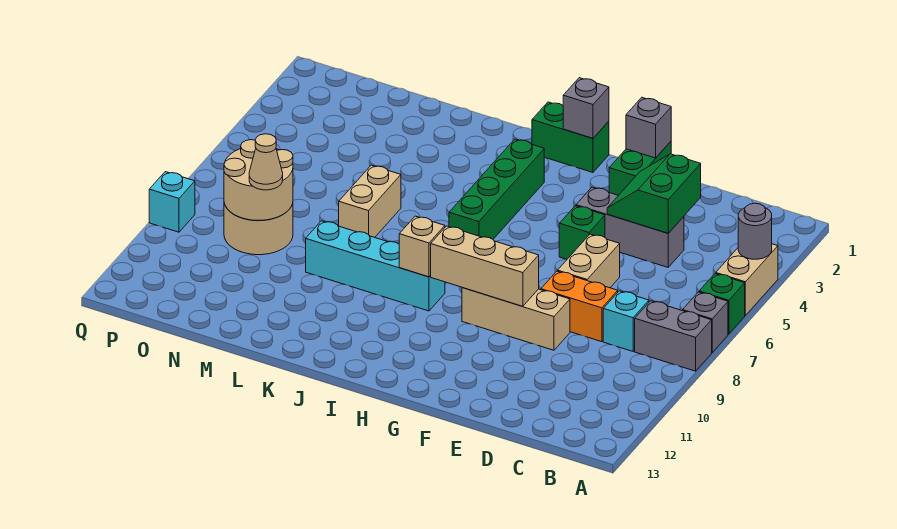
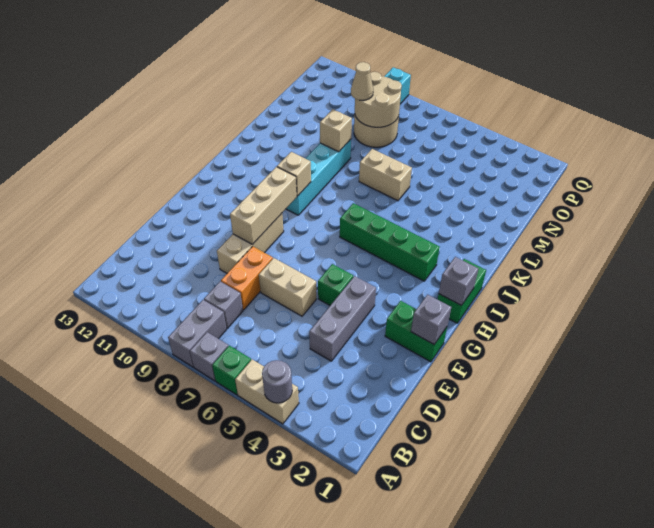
cyan 1x1 brick [603,291,649,351] -> grey 1x1 brick [204,281,243,328]
green 2x2 slope [607,154,701,233] -> none
none -> tan 1x1 brick [320,109,352,152]

